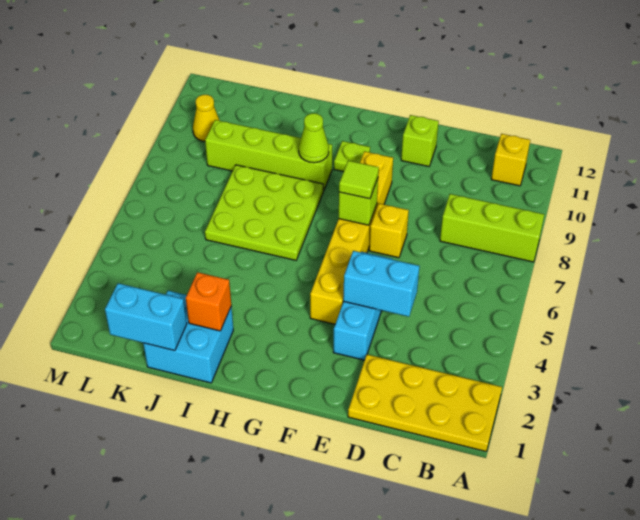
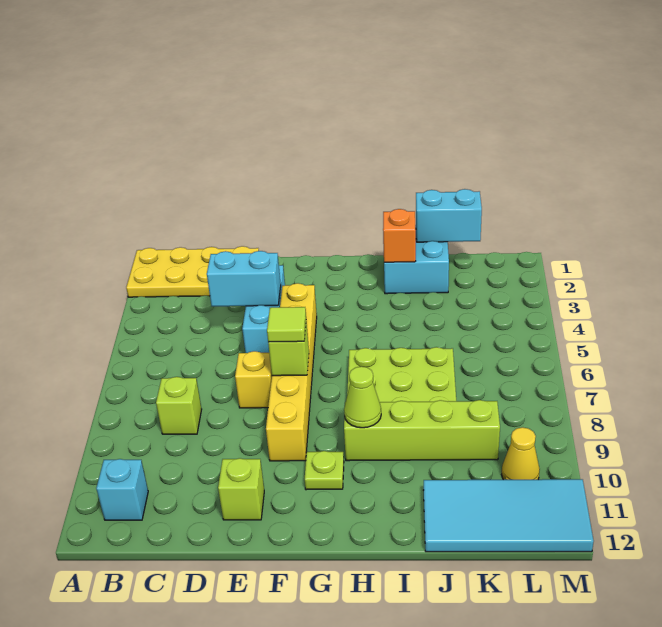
lime 1x3 brick [440,194,544,262] -> lime 1x1 brick [156,377,202,434]
yellow 1x1 brick [491,134,530,186] -> cyan 1x1 brick [96,459,148,520]
none -> cyan 2x4 tile [423,479,594,552]

